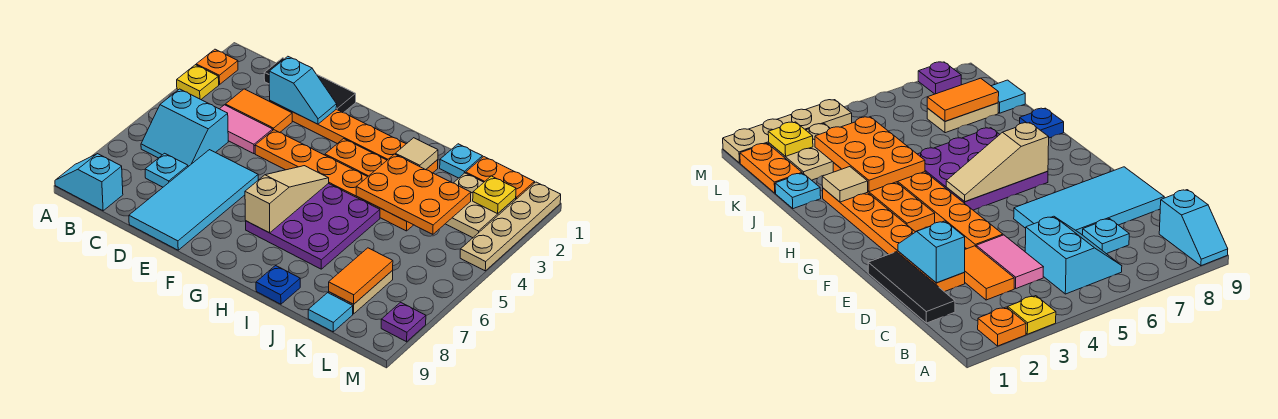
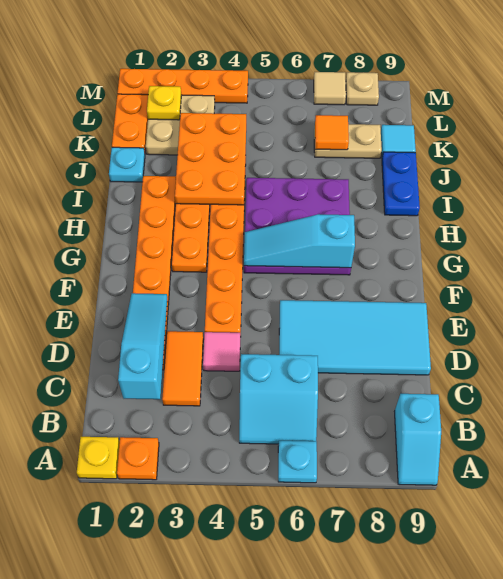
yellow 1x1 plate [177,65,219,99] -> yellow 1x1 plate moved to [77,437,120,479]
cyan 2x2 slope [141,89,228,167] -> cyan 2x2 slope turned to [239,354,318,444]
black 1x3 tile [264,58,356,113] -> none
pink 1x2 tile [220,105,273,154] -> pink 1x1 tile [203,332,240,371]
cyan 1x1 plate [145,153,188,187] -> cyan 1x1 plate moved to [278,441,317,483]
cyan 1x2 slope [269,56,337,124] -> cyan 1x3 slope [118,293,167,399]
tan 1x3 slope [245,166,329,233] -> cyan 1x3 slope [244,214,355,268]
tan 1x1 tile [395,138,438,170] -> tan 1x1 tile moved to [314,72,346,105]
blue 1x1 plate [256,266,300,304] -> blue 1x2 plate [382,152,420,216]
orange 1x2 tile [329,248,393,304] -> orange 1x1 tile [315,115,349,150]
tan 1x4 plate [460,182,561,271] -> orange 1x4 plate [118,69,248,103]
purple 1x1 plate [381,302,426,342] -> tan 1x1 plate [346,72,379,105]

